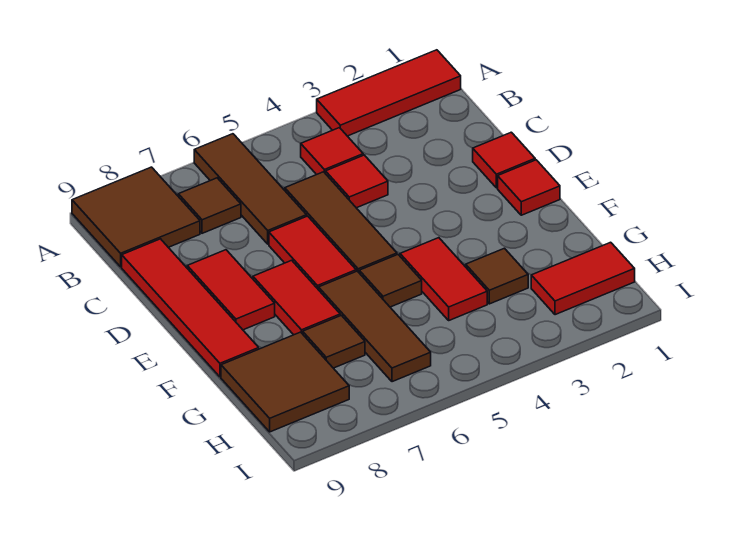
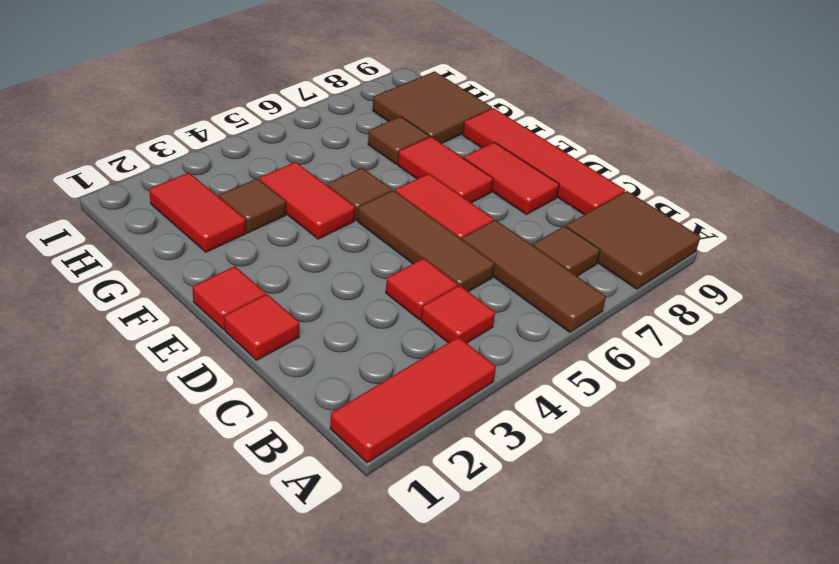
brown 1x3 tile [319,271,431,382] -> none
red 1x2 tile [531,242,635,315] -> red 1x2 tile turned to [149,173,246,252]

